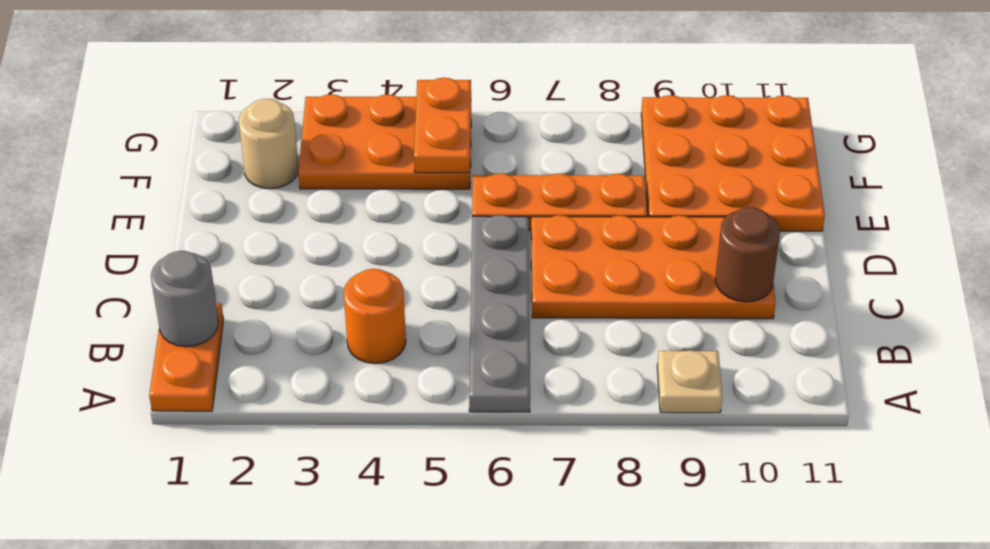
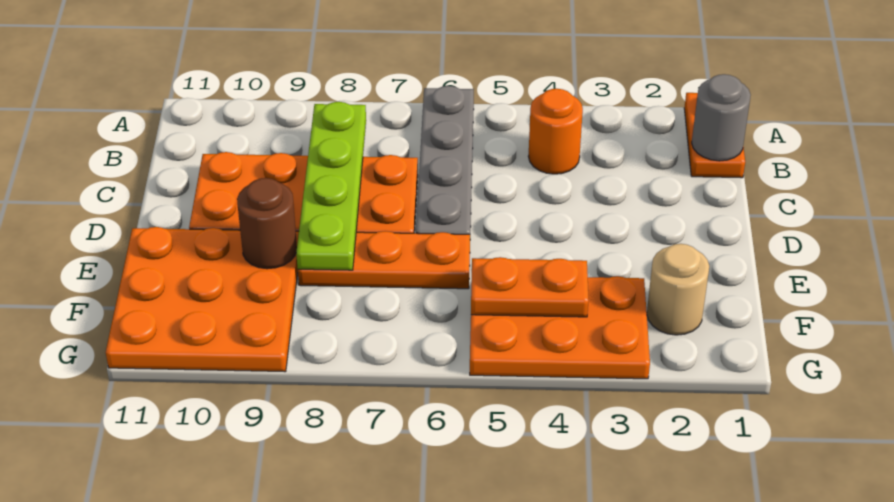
tan 1x1 plate [657,350,722,413] -> none
none -> lime 1x4 plate [296,102,366,270]
brown 1x1 round brick [715,207,780,302] -> brown 1x1 round brick moved to [237,178,297,269]
orange 1x2 plate [414,78,471,173] -> orange 1x2 plate turned to [471,257,589,317]

